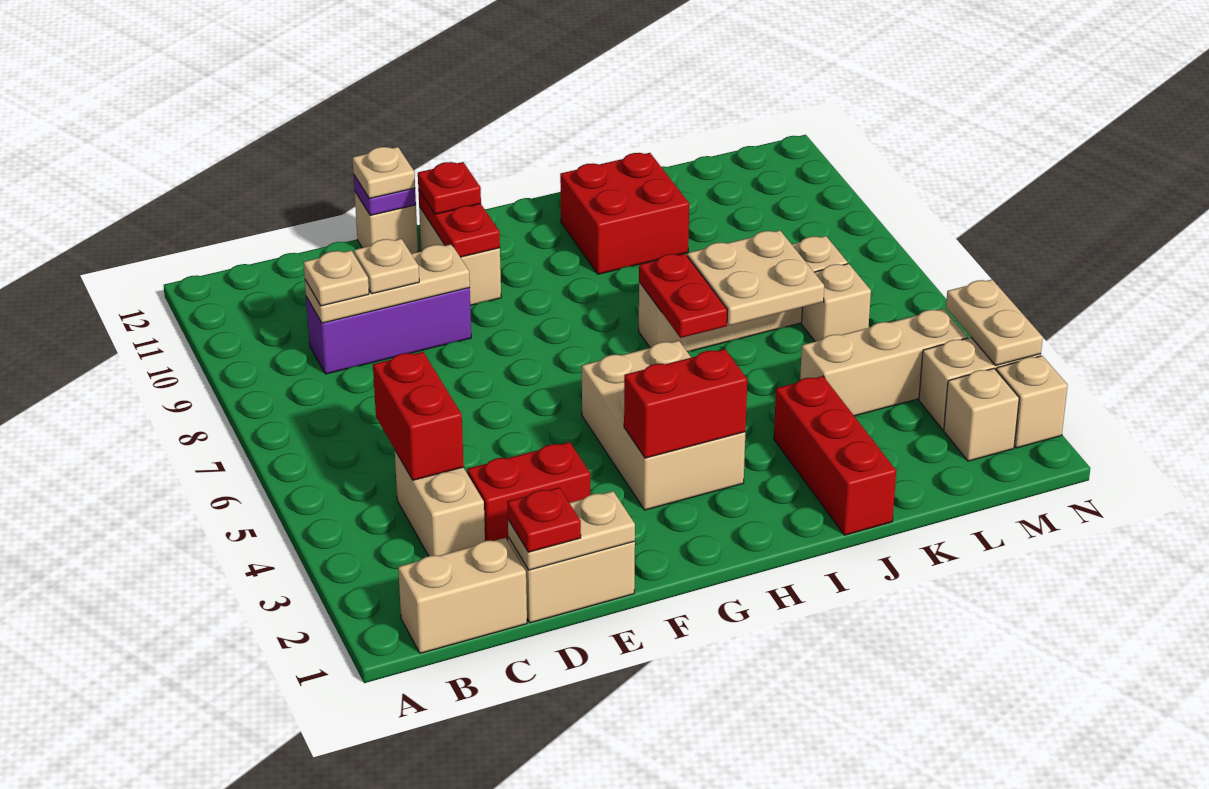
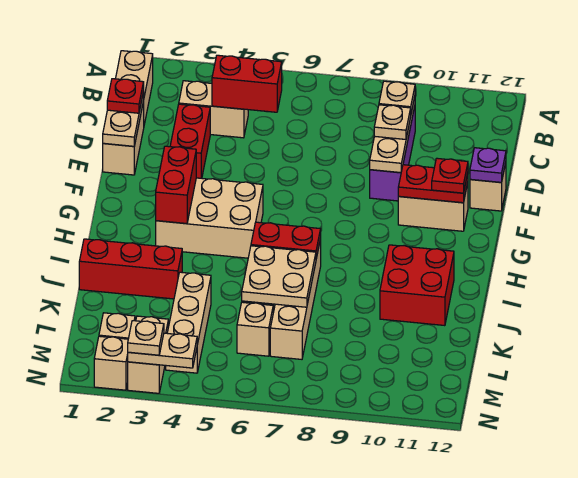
tan 1x1 plate [352,147,415,199] -> tan 1x1 plate moved to [128,321,164,355]

